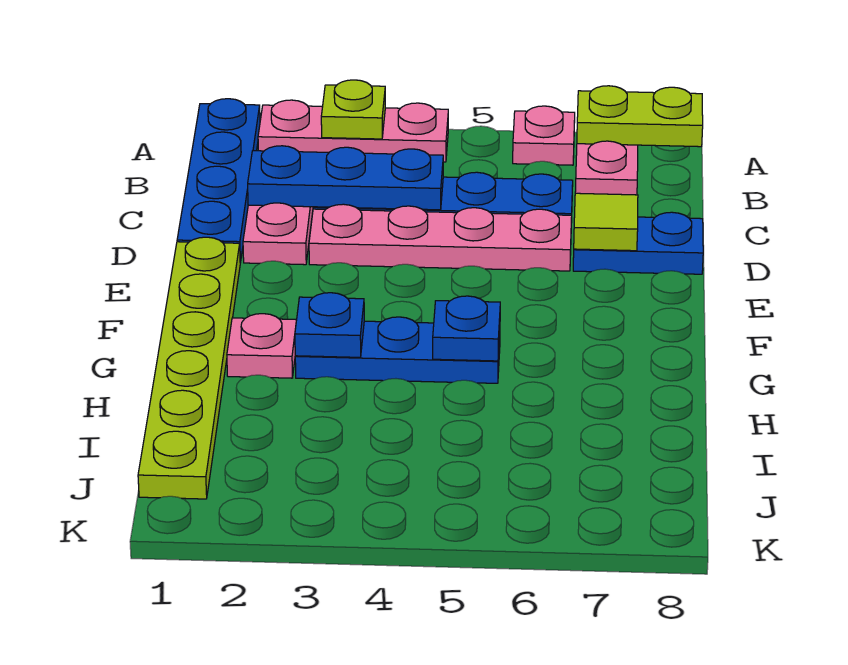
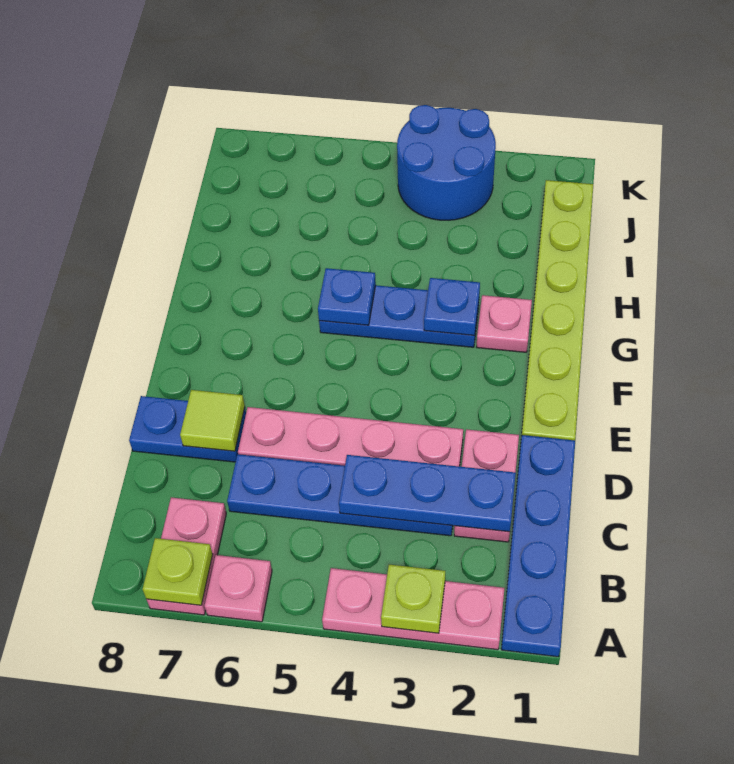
lime 1x2 plate [577,86,703,147] -> lime 1x1 plate [143,538,213,605]
none -> blue 2x2 round brick [397,105,496,220]

